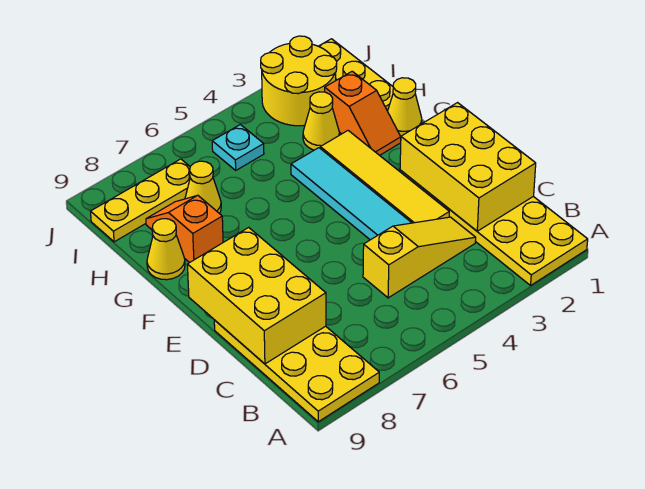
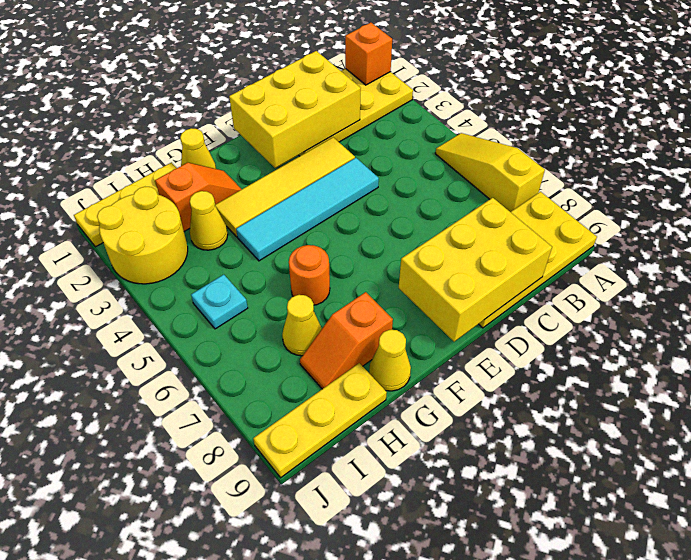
none -> orange 1x1 brick [345,22,392,85]
yellow 1x3 slope [363,217,476,298] -> yellow 1x3 slope moved to [435,133,545,212]
none -> orange 1x1 round brick [289,245,330,305]
yellow 1x3 plate [90,159,190,242] -> yellow 1x3 plate turned to [253,363,387,478]

